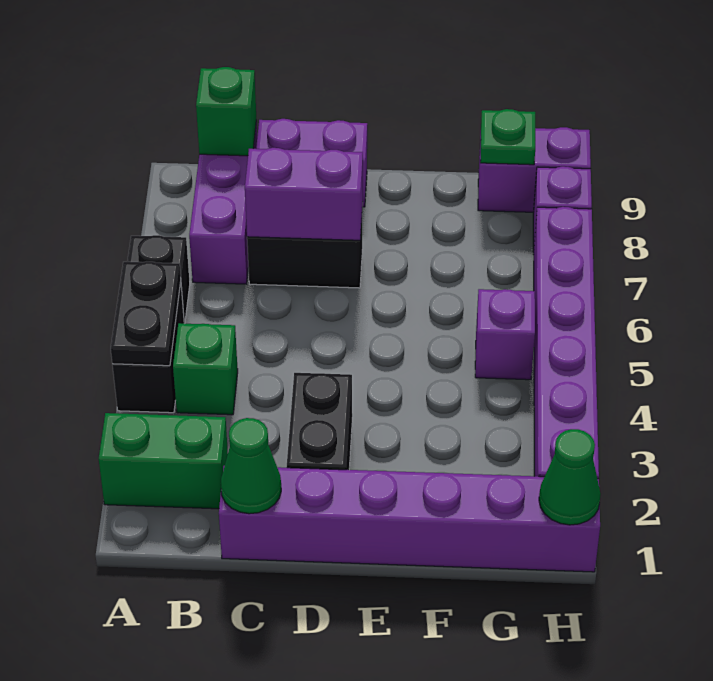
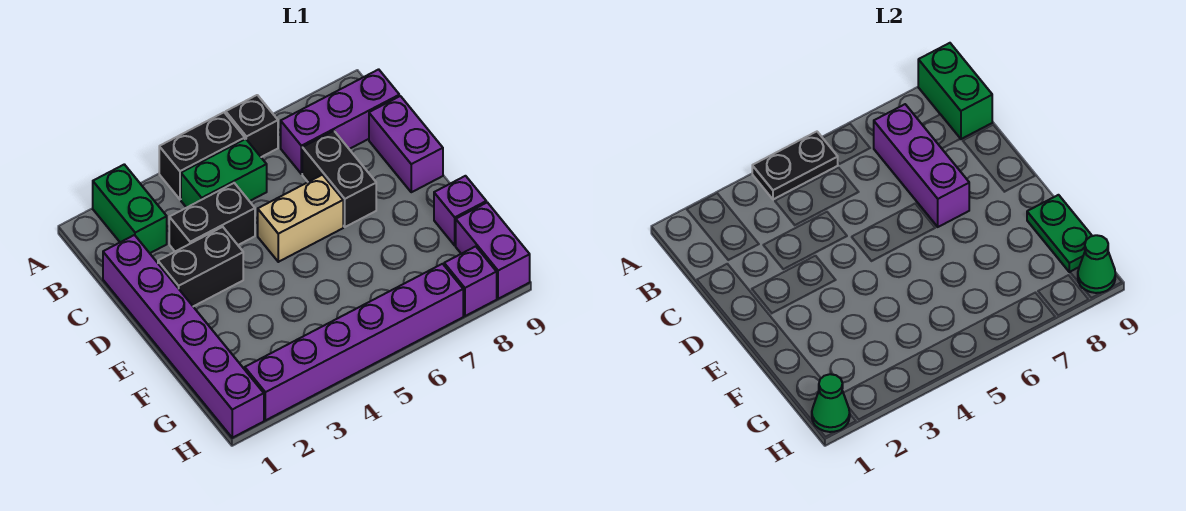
green 1x1 brick [173,323,238,415] -> green 1x2 brick [181,139,267,208]
green 1x1 brick [196,67,256,156] -> green 1x2 brick [918,43,992,139]
green 1x1 cone [221,418,281,514] -> green 1x1 cone moved to [1078,235,1115,293]
none -> black 1x2 brick [169,183,255,251]
purple 1x2 brick [245,148,363,240] -> purple 1x3 brick [874,104,969,227]
none -> tan 1x2 brick [258,175,343,262]
purple 1x1 brick [475,289,535,380] -> purple 1x1 brick moved to [434,176,486,245]
green 1x1 plate [480,109,535,165] -> green 1x2 plate [1027,195,1092,272]

